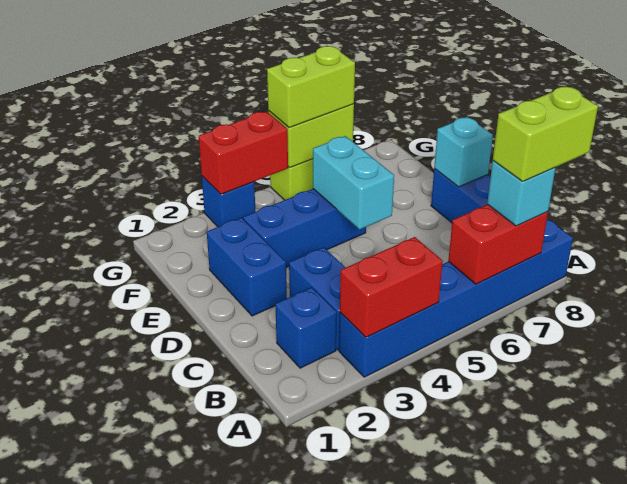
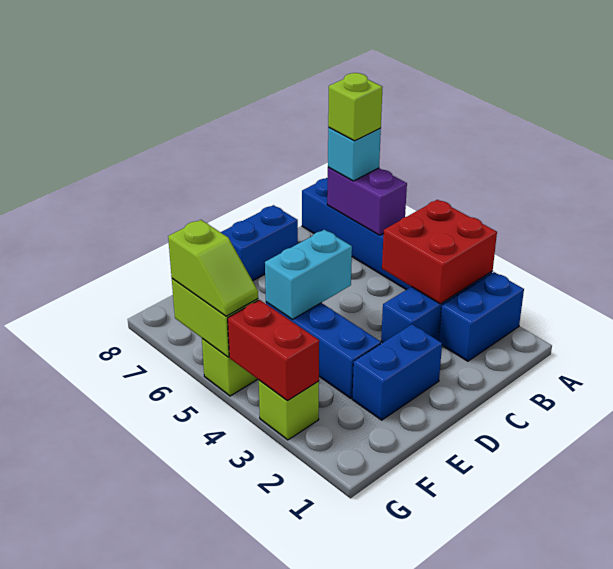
red 1x2 brick [340,237,443,337] -> red 2x2 brick [382,200,497,304]
red 1x2 brick [448,204,548,284] -> purple 1x2 brick [327,167,407,235]
lime 1x2 brick [493,86,598,181] -> lime 1x1 brick [328,73,382,141]
blue 1x1 brick [275,288,337,368] -> blue 1x2 brick [439,272,524,361]
cyan 1x1 brick [434,117,493,187] -> none
blue 1x1 brick [202,176,255,227] -> lime 1x1 brick [259,380,319,440]
lime 1x2 brick [267,46,355,128] -> lime 1x2 slope [168,220,258,316]

